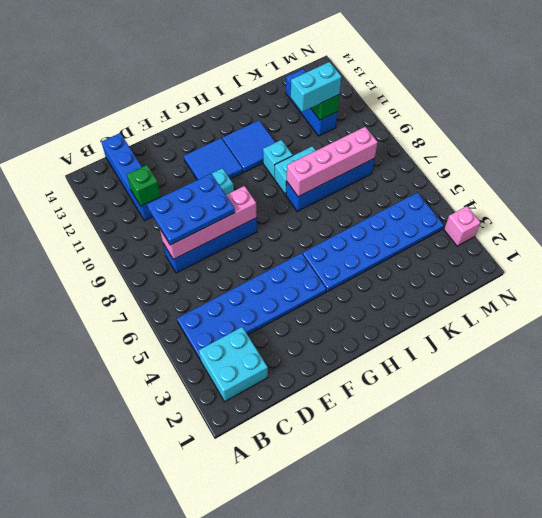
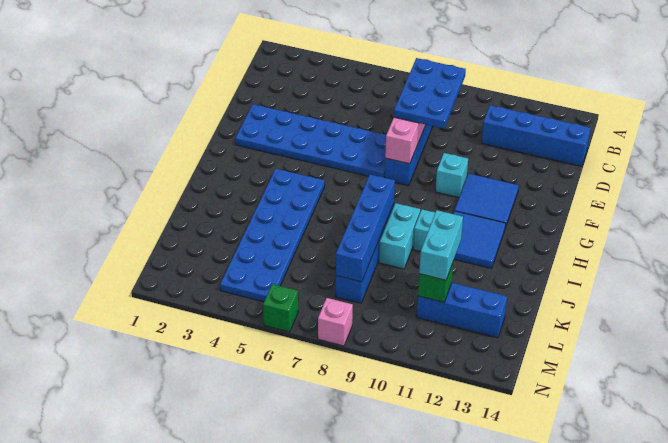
cyan 2x2 brick [199,327,268,401] -> none
blue 2x6 plate [177,253,326,359] -> blue 2x6 plate turned to [235,104,386,177]
green 1x1 brick [127,165,161,206] -> green 1x1 brick moved to [263,284,298,332]
pink 1x4 brick [287,127,378,197] -> blue 1x4 brick [336,174,395,282]
pink 1x1 brick [444,206,481,246] -> pink 1x1 brick moved to [318,298,353,346]

